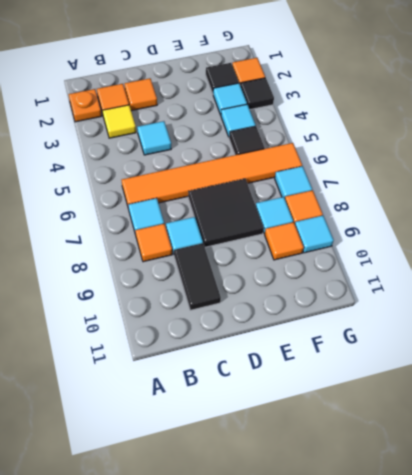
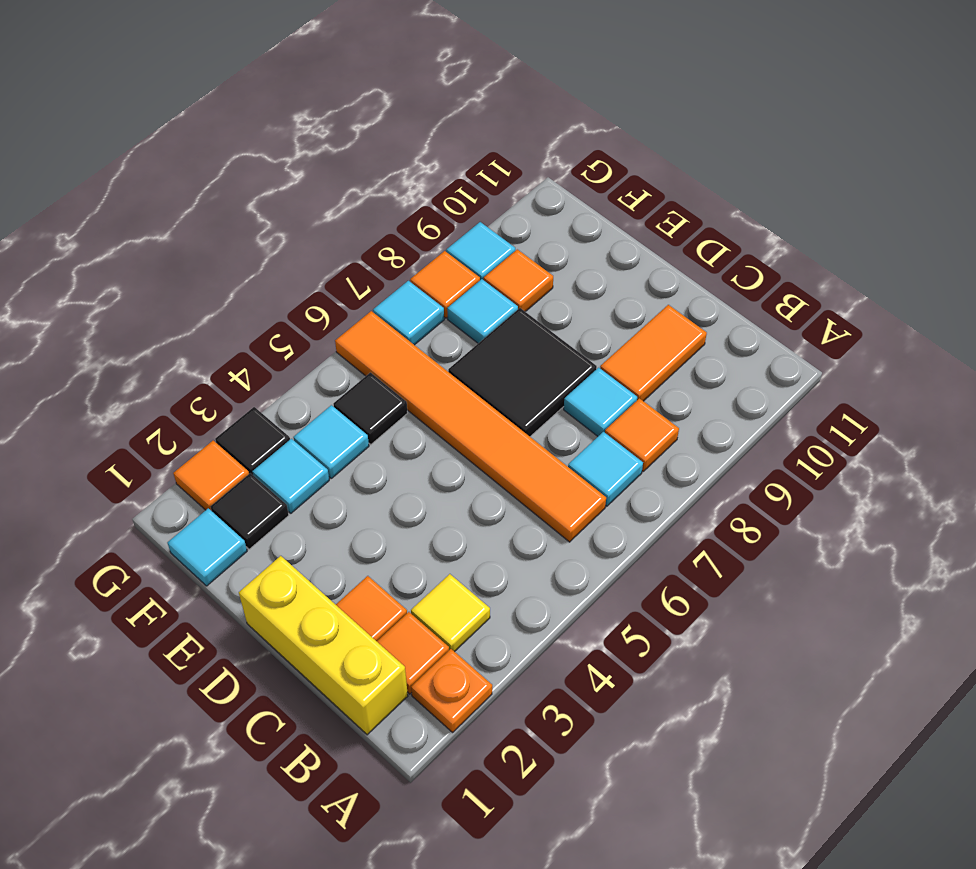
none -> yellow 1x3 brick [239,556,408,735]
cyan 1x1 tile [137,121,171,155] -> cyan 1x1 tile moved to [167,508,247,586]
black 1x2 tile [174,243,221,310] -> orange 1x2 tile [600,305,707,401]

